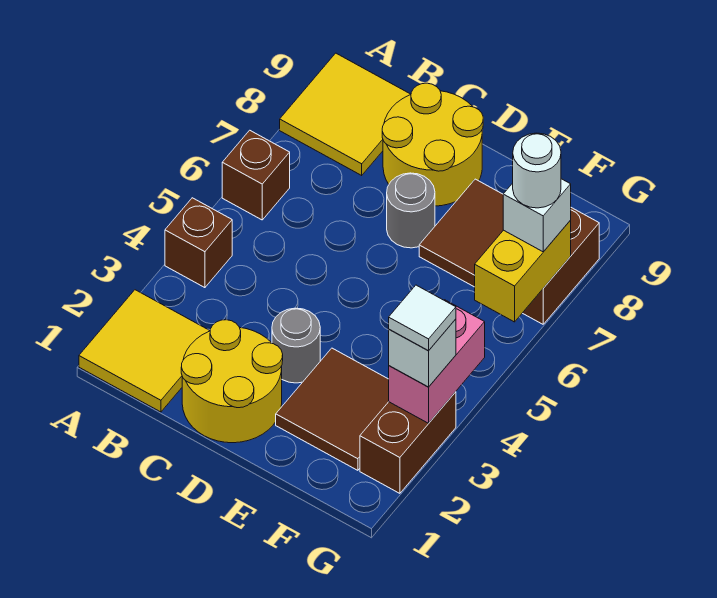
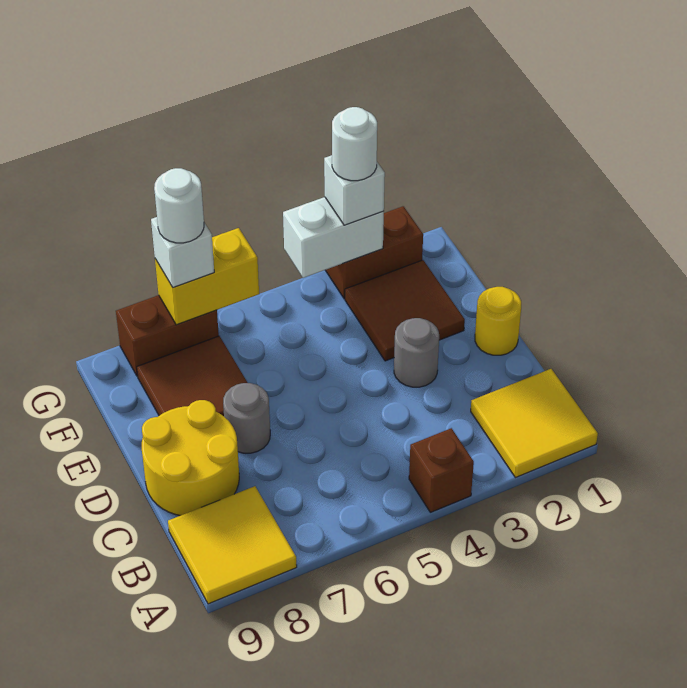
brown 1x1 brick [222,130,290,220] -> none
yellow 2x2 round brick [181,320,283,443] -> yellow 1x1 round brick [475,287,521,355]
pink 1x2 brick [389,300,485,423] -> white 1x2 brick [283,197,384,278]
white 1x1 tile [389,285,456,351] -> white 1x1 round brick [332,107,377,181]

